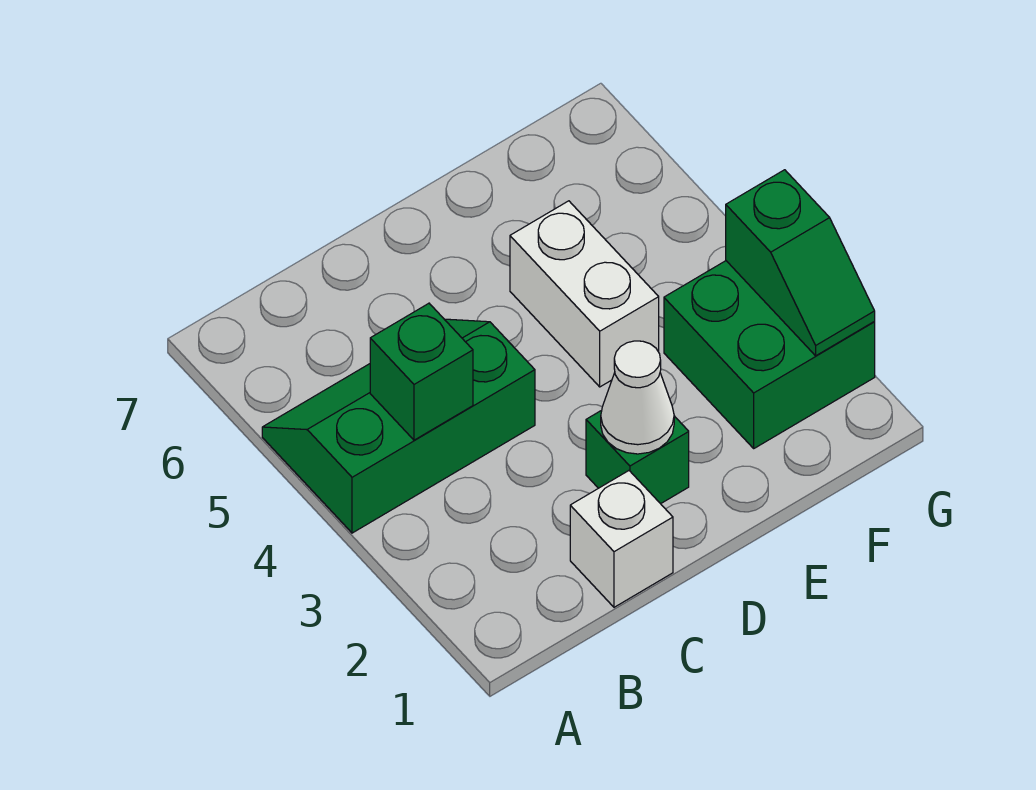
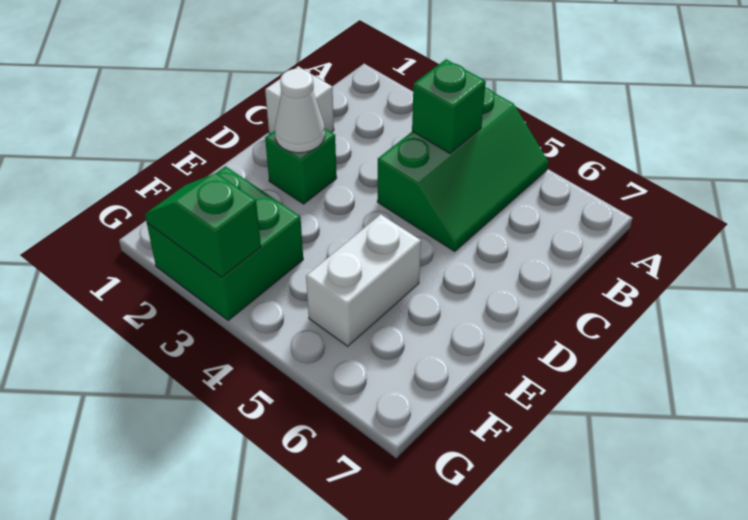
white 1x2 brick [510,201,659,387] -> white 1x2 brick turned to [306,214,421,346]

